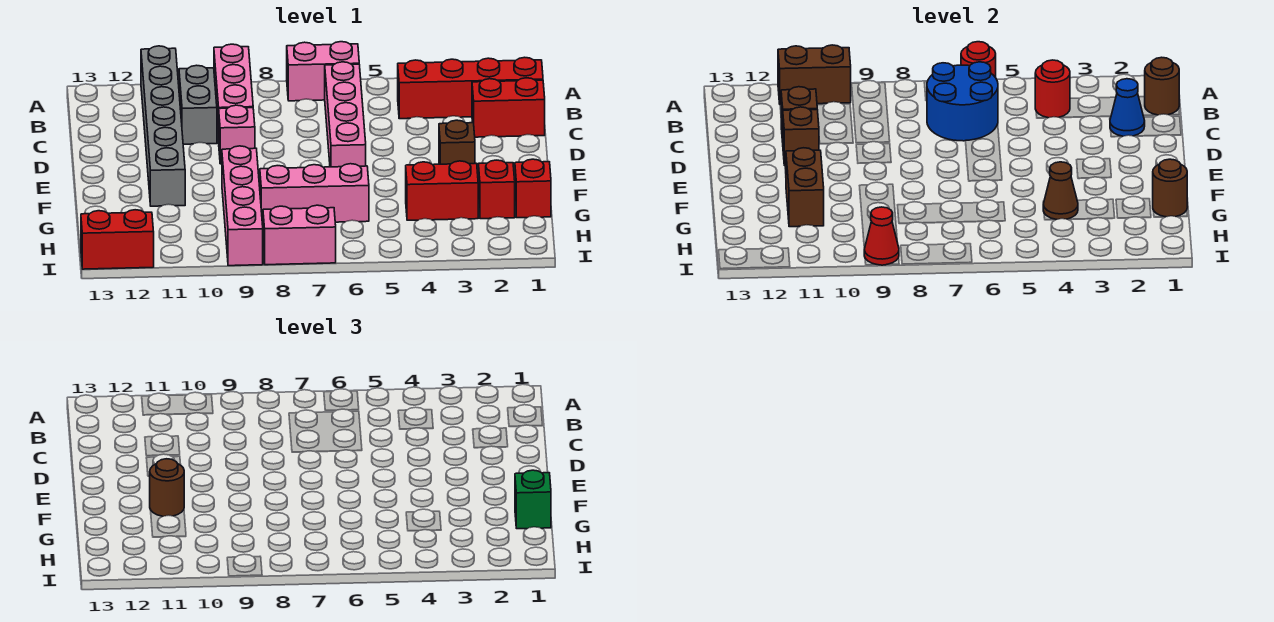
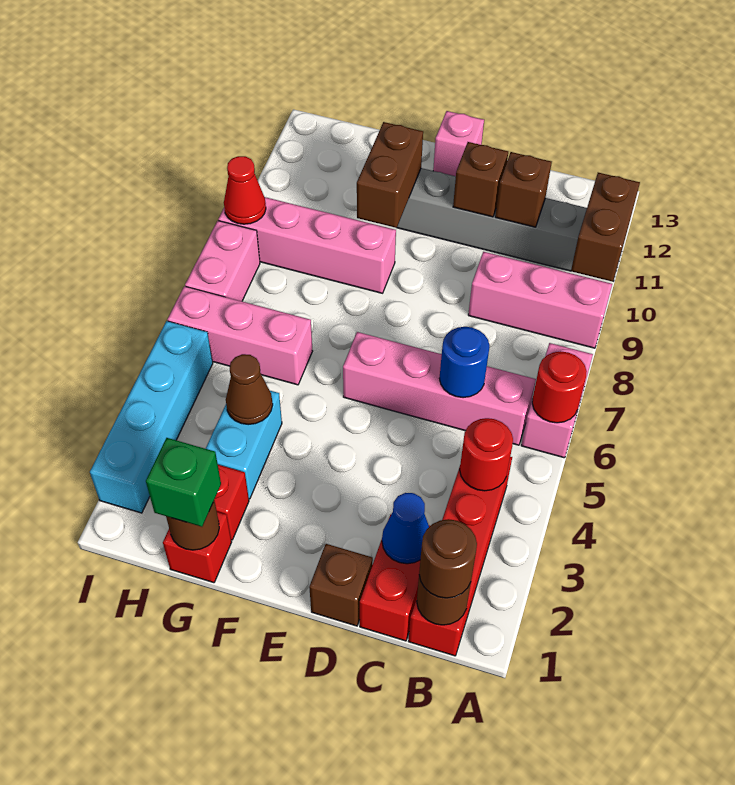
blue 2x2 round brick [927,62,998,141] -> blue 1x1 round brick [439,327,490,398]
grey 1x2 brick [179,65,217,144] -> none
pink 1x1 brick [219,105,255,164] -> pink 1x1 brick moved to [433,111,484,176]
brown 1x1 brick [439,120,475,164] -> brown 1x1 brick moved to [309,544,373,626]
brown 1x2 brick [786,148,824,227] -> brown 1x2 brick turned to [357,122,423,228]
brown 1x1 round brick [150,459,184,516] -> brown 1x1 round brick moved to [419,519,477,598]
red 1x2 brick [406,161,478,220] -> cyan 1x2 brick [206,391,282,499]
pink 1x3 brick [260,164,369,224] -> pink 1x3 brick turned to [167,286,313,385]
none -> cyan 1x4 brick [90,321,213,513]
red 1x2 brick [81,210,154,269] -> none

